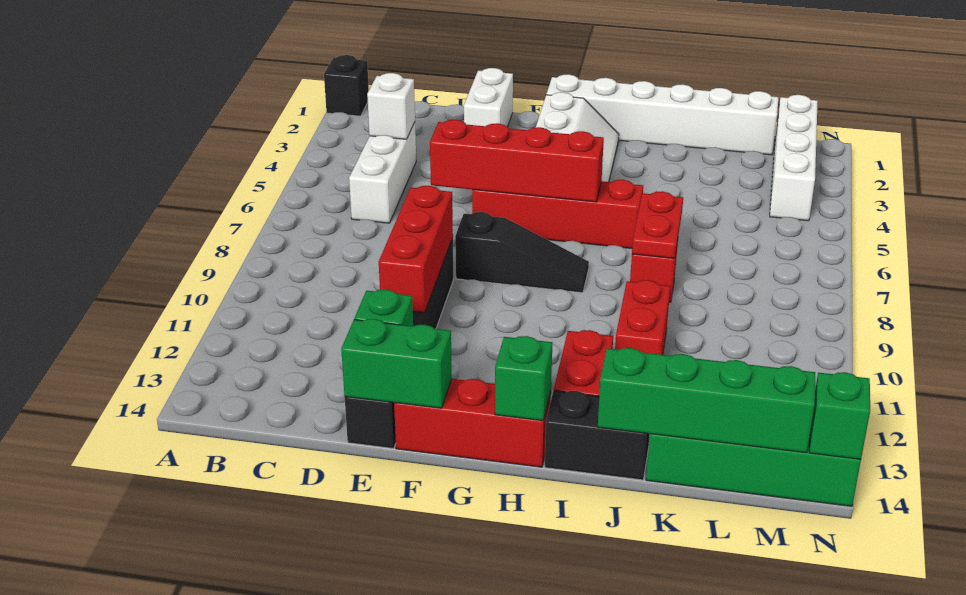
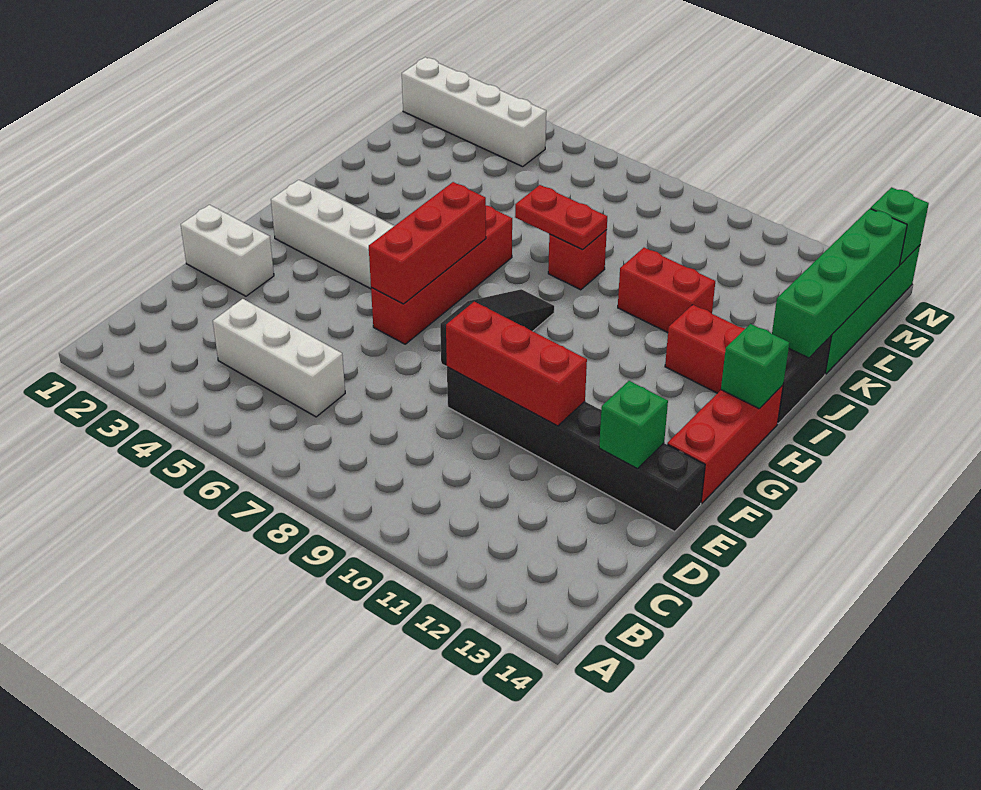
black 1x1 brick [324,55,369,116] -> none
white 1x1 brick [367,73,415,139] -> none
red 1x4 brick [430,120,604,202] -> red 1x3 brick [369,182,486,304]
green 1x2 brick [341,319,452,408] -> none
white 1x6 brick [546,74,778,155] -> none

